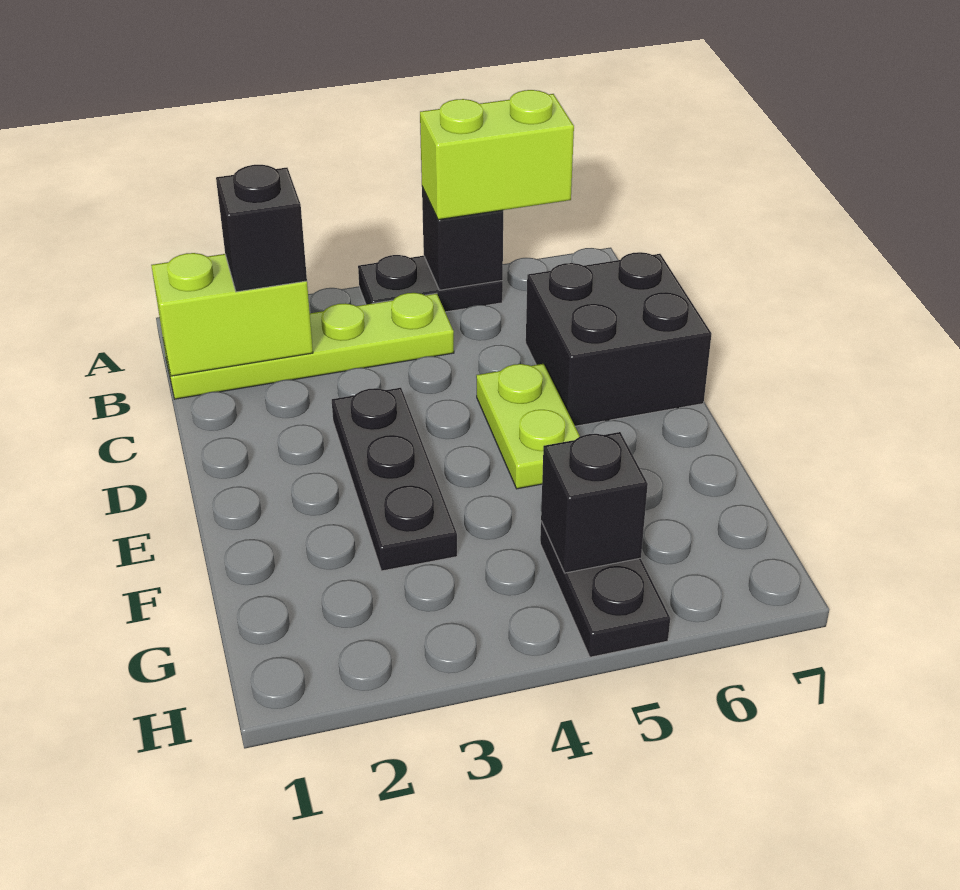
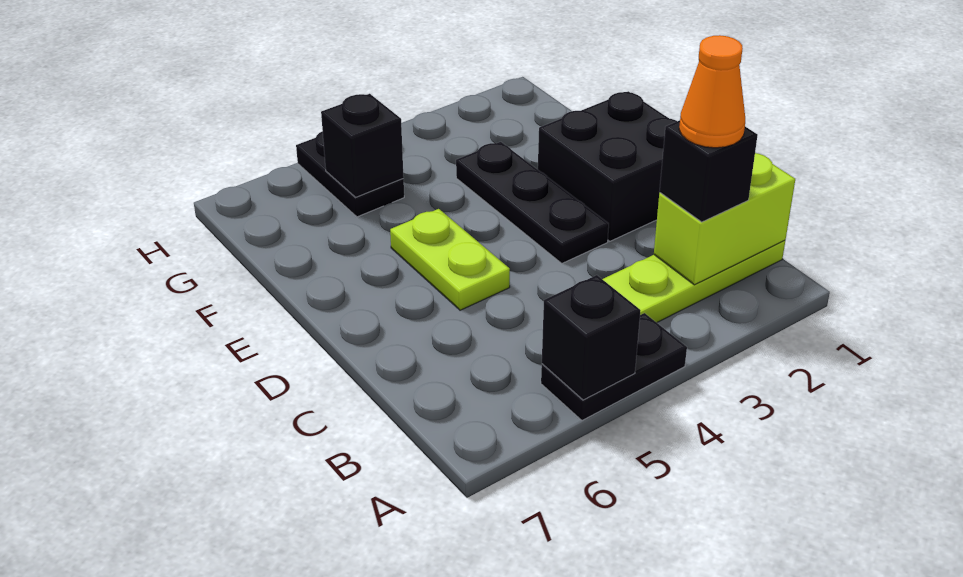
lime 1x2 brick [420,90,574,220] -> none
none -> orange 1x1 cone [679,35,745,148]
black 2x2 brick [526,252,712,426] -> black 2x2 brick moved to [538,91,677,241]

